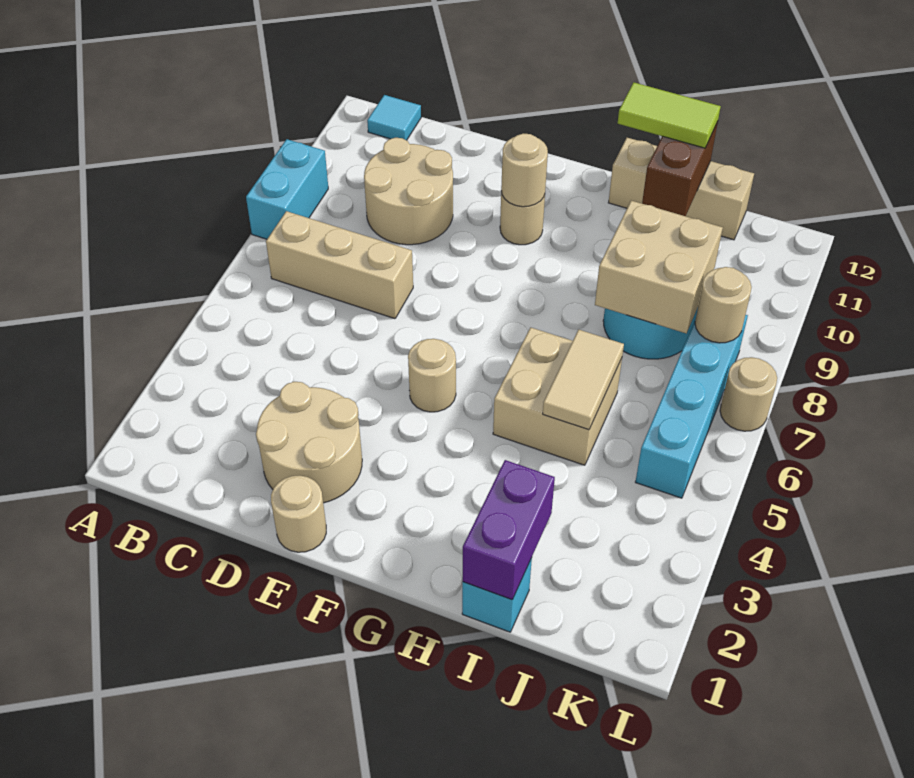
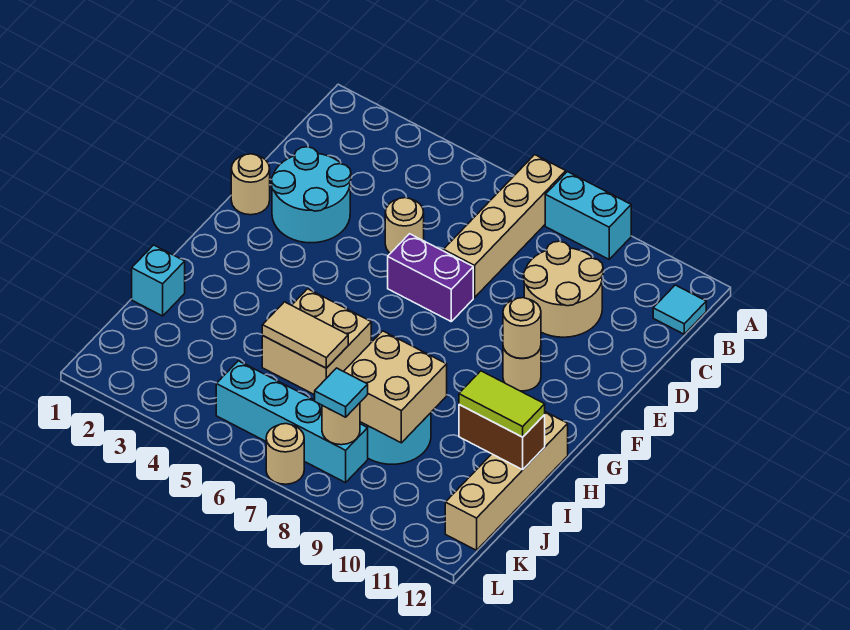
tan 1x3 brick [266,211,413,319] -> tan 1x4 brick [443,155,566,298]
tan 2x2 round brick [256,382,362,503] -> cyan 2x2 round brick [271,147,351,243]
tan 1x1 round brick [408,339,456,412] -> tan 1x1 round brick moved to [385,198,424,253]
tan 1x3 brick [608,138,754,240] -> tan 1x4 brick [445,412,568,550]
lime 1x2 tile [618,82,721,148] -> lime 1x2 tile turned to [459,371,545,437]
purple 1x2 brick [463,460,555,600] -> purple 1x2 brick moved to [388,234,473,321]
none -> cyan 1x1 tile [315,368,368,417]

